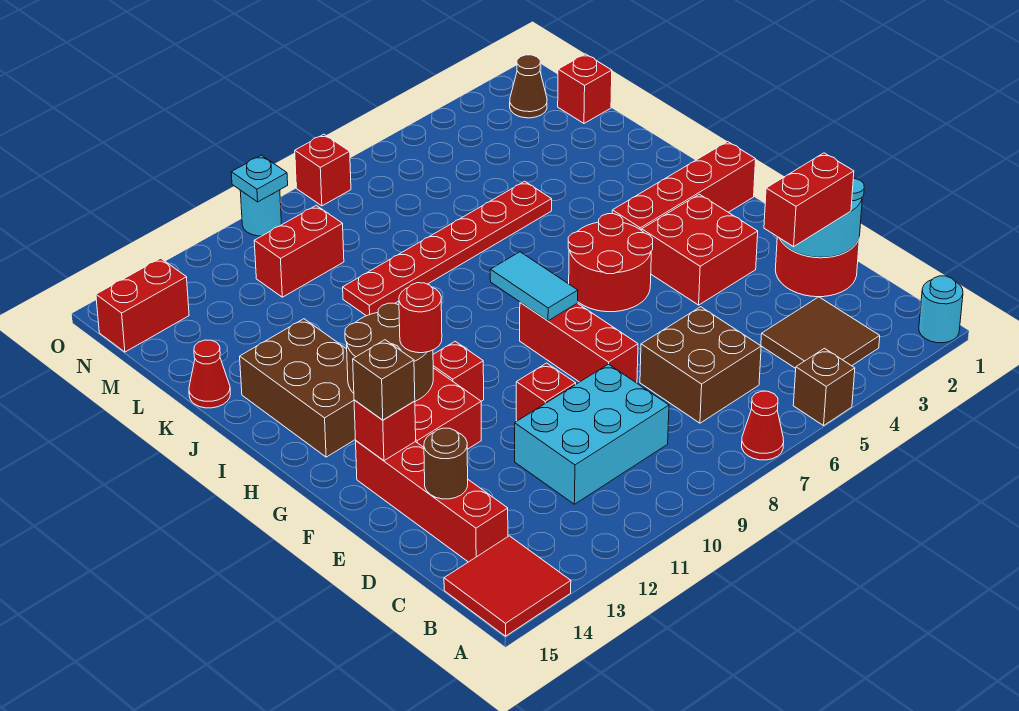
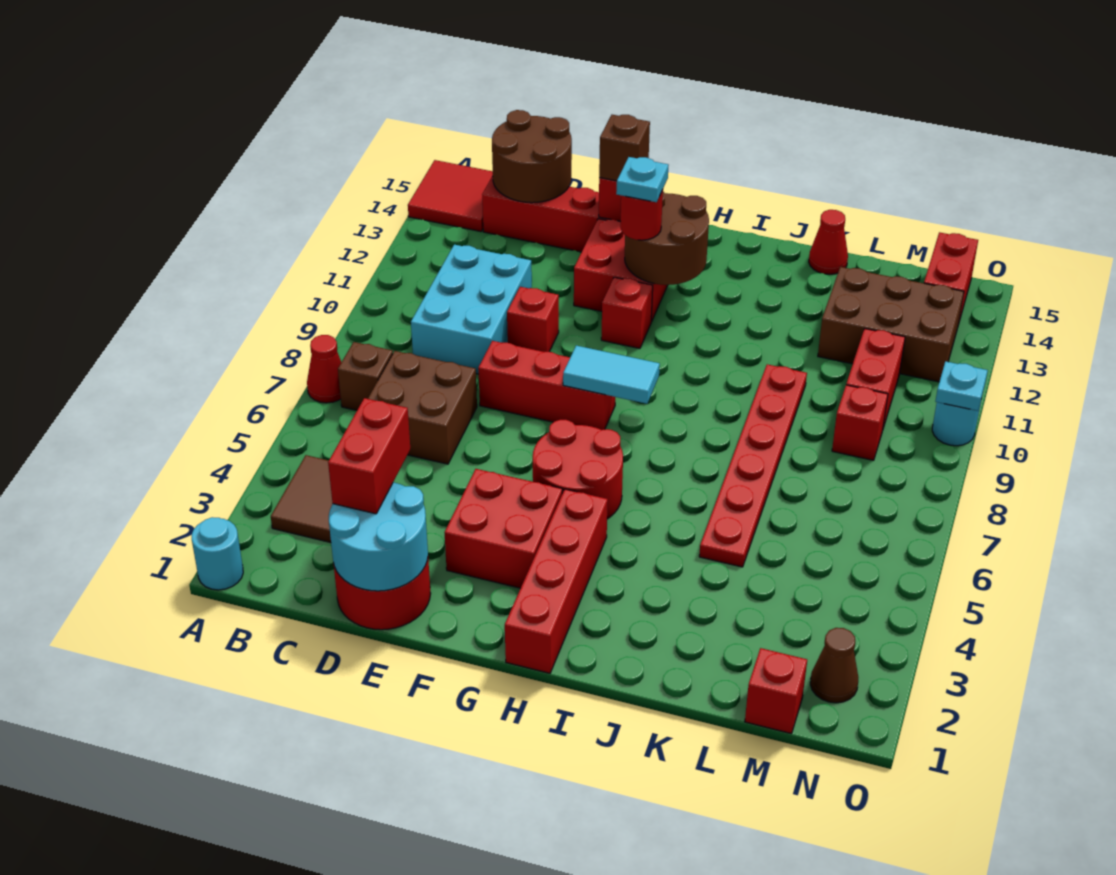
brown 1x1 brick [793,348,855,426] -> brown 1x1 brick moved to [338,342,393,410]
brown 1x1 round brick [424,428,468,499] -> brown 2x2 round brick [492,110,572,203]
none -> cyan 1x1 plate [616,157,669,202]
brown 2x3 brick [240,319,355,457] -> brown 2x3 brick moved to [818,267,964,382]
red 1x1 brick [295,134,351,206] -> red 1x1 brick moved to [832,385,888,460]

